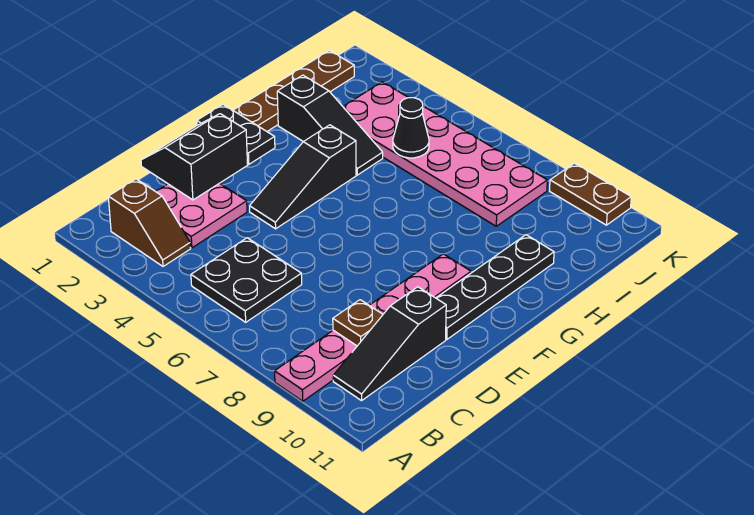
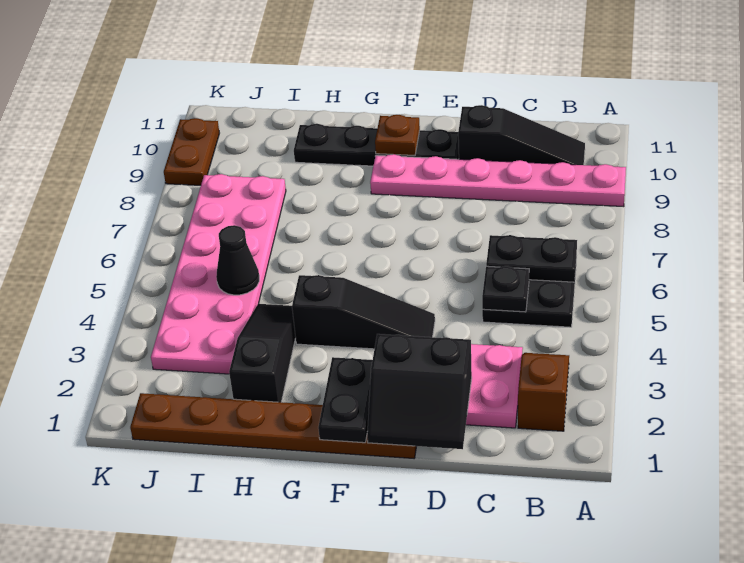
none -> black 1x2 plate [486,235,577,282]
none -> black 1x1 plate [482,266,529,312]
brown 1x1 plate [333,300,383,346] -> brown 1x1 plate moved to [375,115,420,155]

